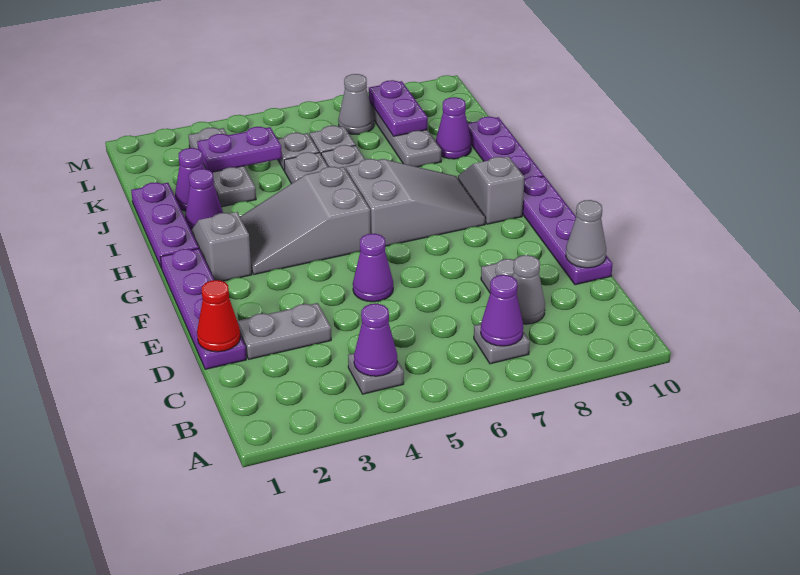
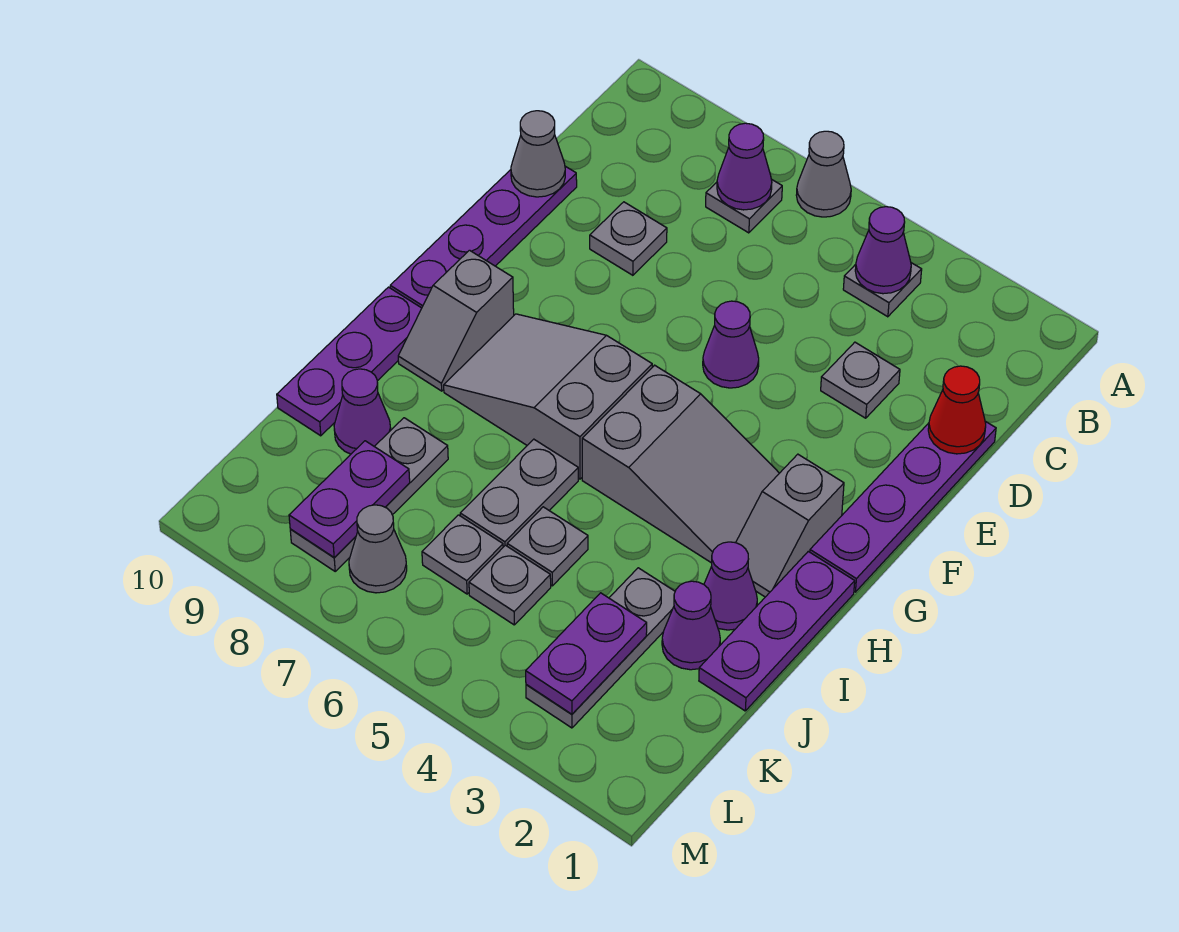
grey 1x1 cone [512,255,545,324] -> grey 1x1 cone moved to [796,131,851,217]
grey 1x2 plate [237,303,331,359] -> grey 1x1 plate [821,342,900,418]
purple 1x2 plate [197,127,282,172] -> purple 1x2 plate turned to [526,593,647,714]

